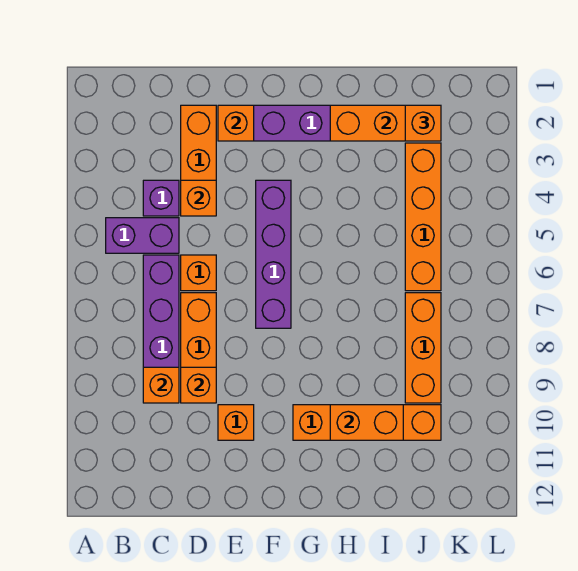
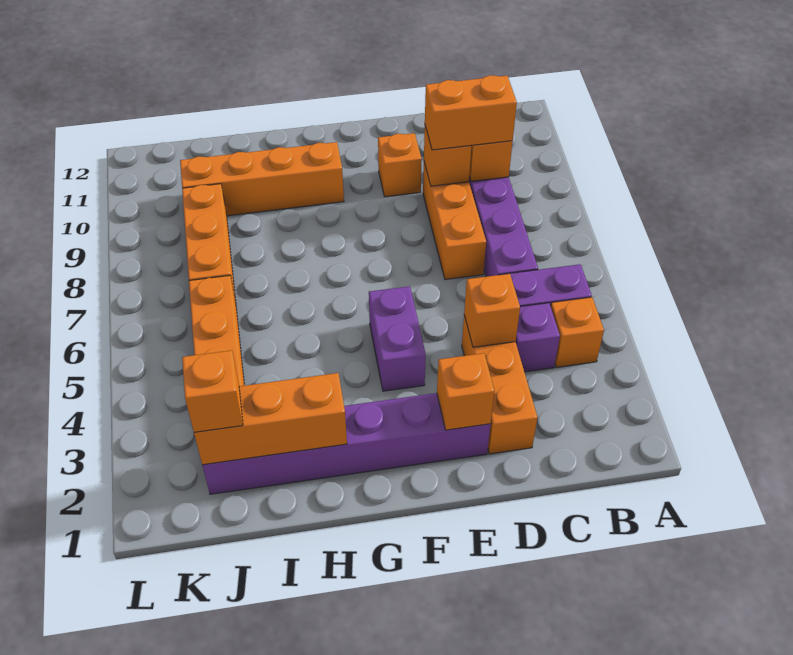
orange 1x1 brick [181,255,216,291] -> orange 1x1 brick moved to [551,297,604,367]
purple 1x4 brick [256,180,291,328] -> purple 1x2 brick [369,286,426,391]
orange 1x2 brick [330,405,403,440] -> orange 1x2 brick moved to [425,75,517,150]

